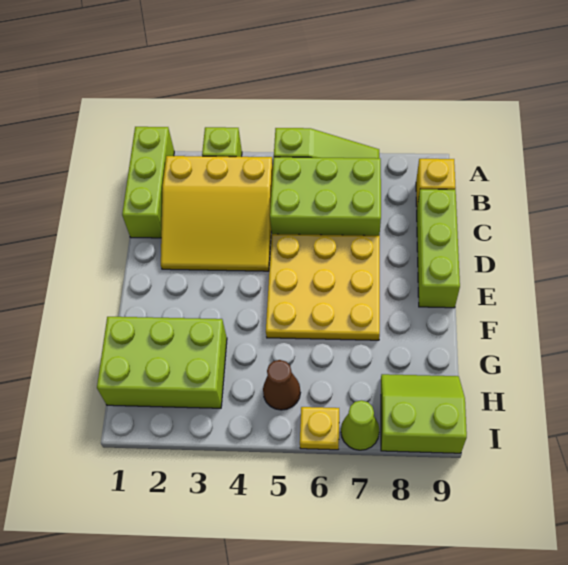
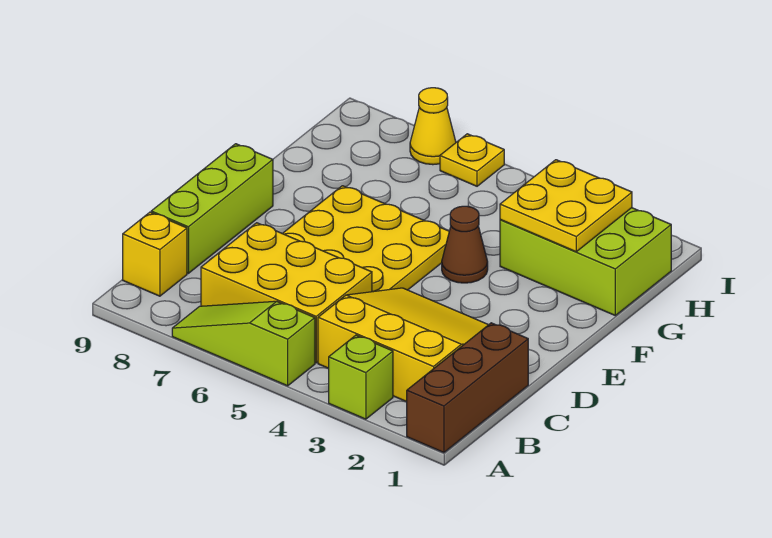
lime 1x3 brick [122,127,174,238] -> brown 1x3 brick [407,323,528,453]
lime 2x3 brick [270,157,381,236] -> yellow 2x3 brick [201,223,372,363]
none -> yellow 2x2 plate [500,160,632,252]
brown 1x1 cone [263,360,301,410] -> brown 1x1 cone moved to [442,206,488,283]
lime 2x2 slope [381,374,467,453] -> none
lime 1x1 cone [341,400,379,450] -> yellow 1x1 cone [410,88,456,165]

